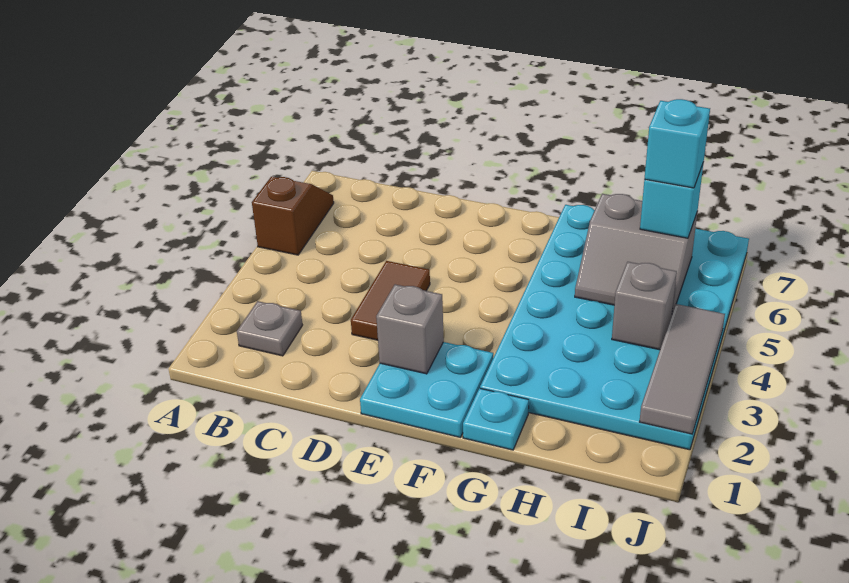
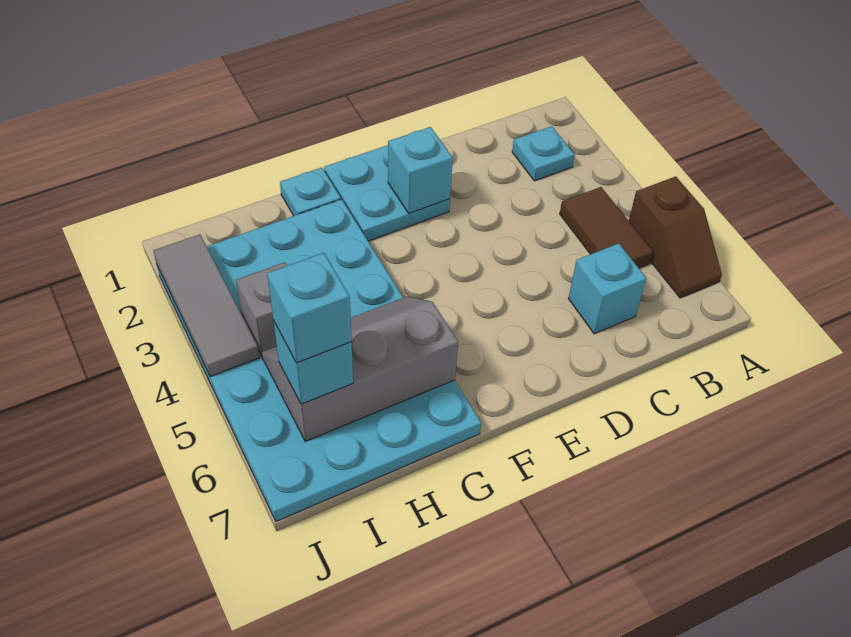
grey 1x1 plate [237,301,302,356] -> cyan 1x1 plate [512,126,575,181]
none -> cyan 1x1 brick [568,243,646,334]
brown 1x2 tile [351,261,430,340] -> brown 1x2 tile moved to [560,187,653,268]
grey 1x1 brick [376,284,444,374] -> cyan 1x1 brick [388,127,453,213]
grey 2x2 slope [575,194,697,313] -> grey 2x3 slope [262,296,458,441]

